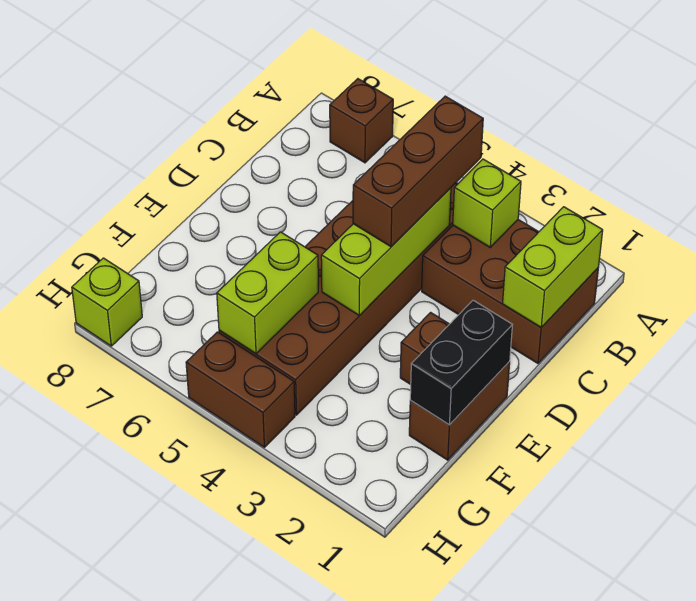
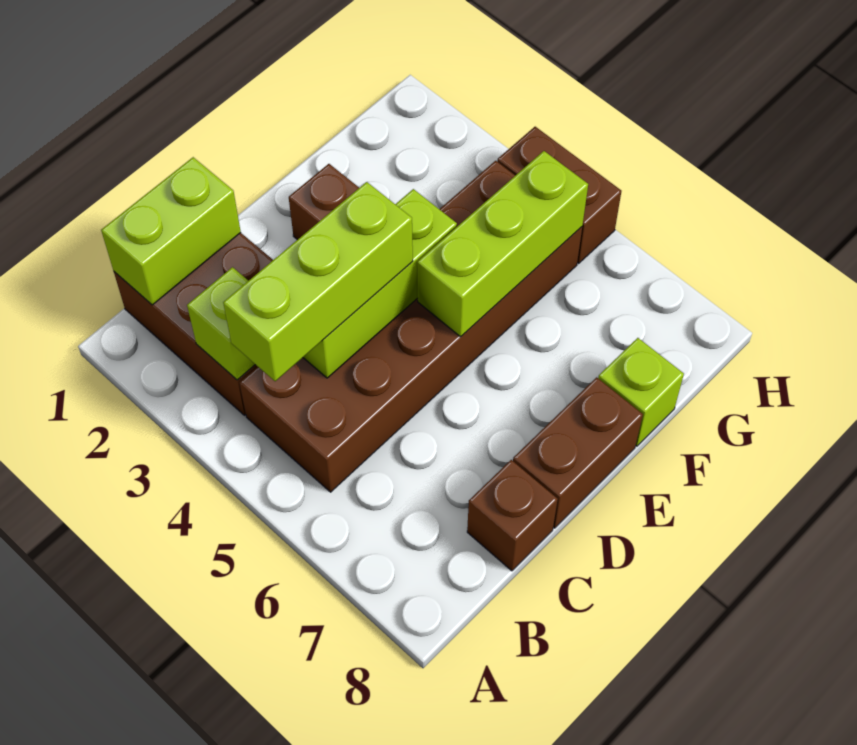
brown 1x1 brick [330,79,393,163] -> brown 1x1 brick moved to [467,460,558,571]
brown 1x3 brick [353,96,483,247] -> lime 1x3 brick [223,182,413,381]
brown 1x2 brick [409,362,510,460] -> brown 1x2 brick moved to [513,377,643,528]
black 1x2 brick [410,300,512,425] -> none
lime 1x2 brick [217,232,318,354] -> lime 1x3 brick [417,151,588,337]
lime 1x1 brick [72,258,142,346] -> lime 1x1 brick moved to [598,338,684,446]

